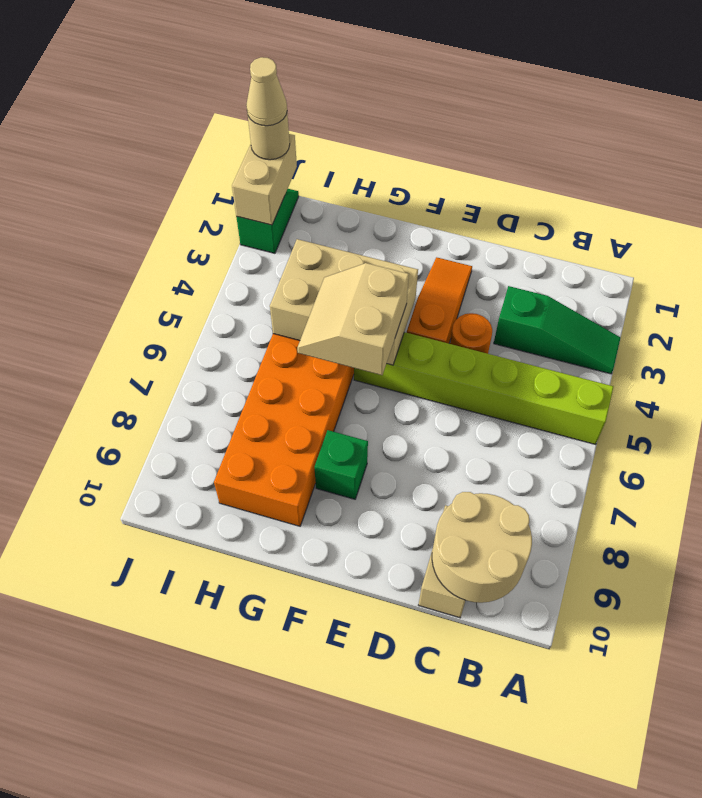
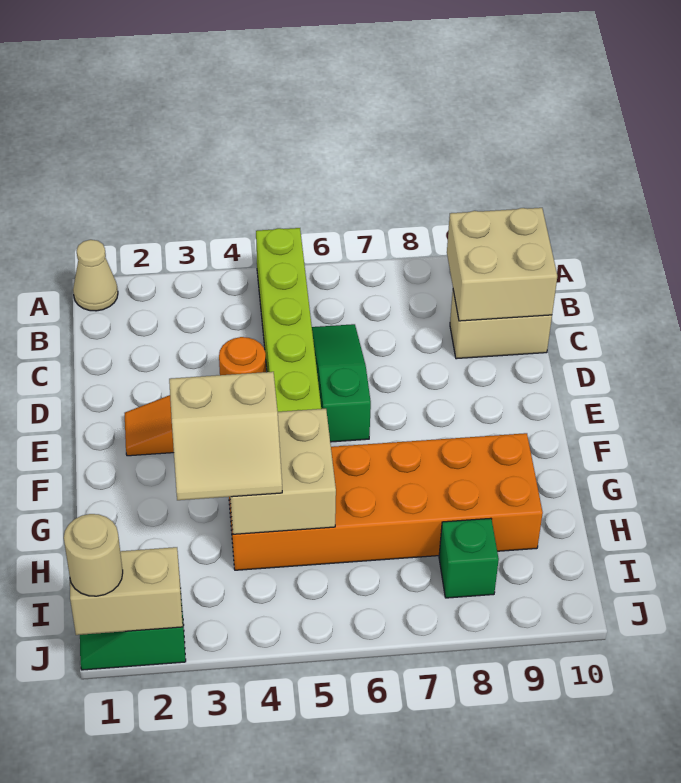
green 1x3 slope [494,286,621,374] -> green 1x3 slope moved to [312,324,371,442]
tan 2x2 round brick [432,492,532,603] -> tan 2x2 brick [447,208,557,321]
tan 2x3 brick [270,239,418,365] -> tan 2x2 brick [230,409,336,534]
tan 2x2 slope [297,263,409,375] -> tan 2x2 slope moved to [169,372,282,500]
green 1x1 brick [315,430,368,499] -> green 1x1 brick moved to [439,518,499,598]
tan 1x1 cone [246,57,287,126] -> tan 1x1 cone moved to [73,240,118,311]

